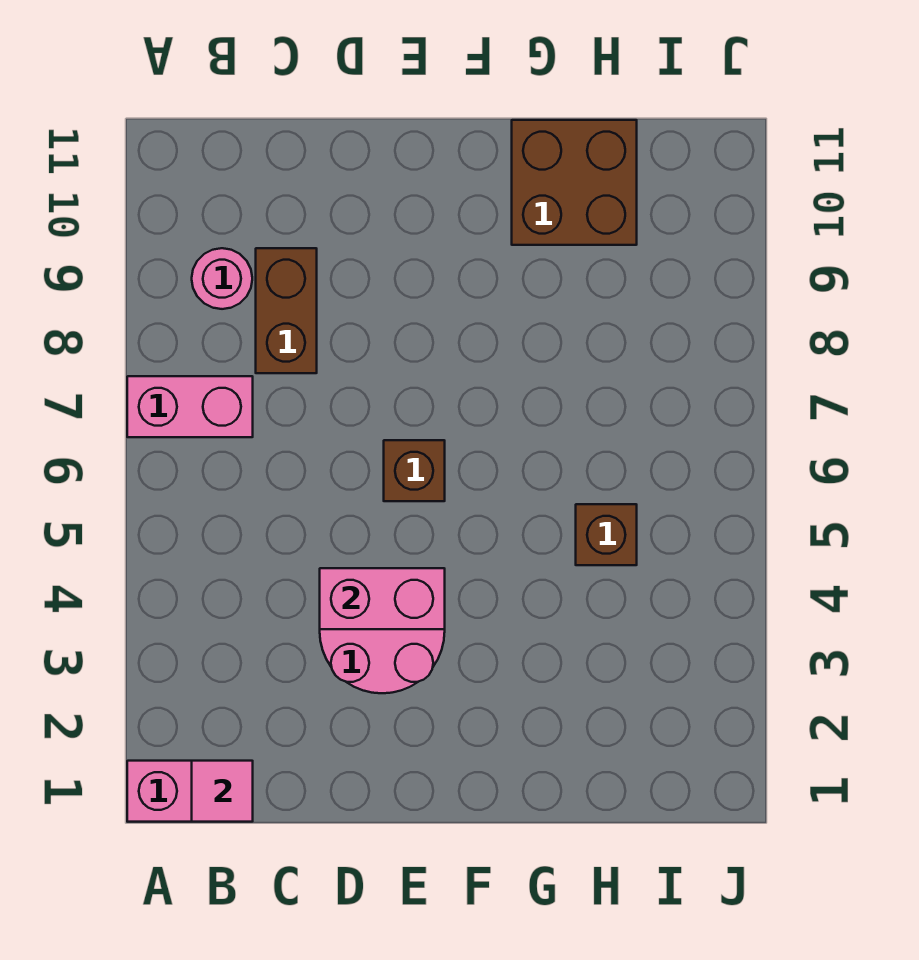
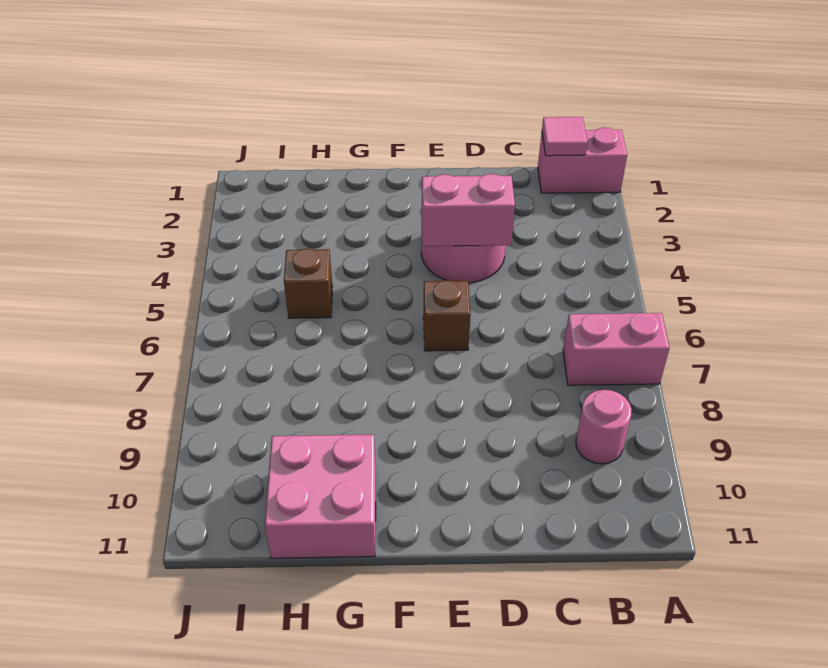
brown 1x2 brick [256,248,317,373] -> none
brown 2x2 brick [512,120,637,245] -> pink 2x2 brick [265,435,376,558]

